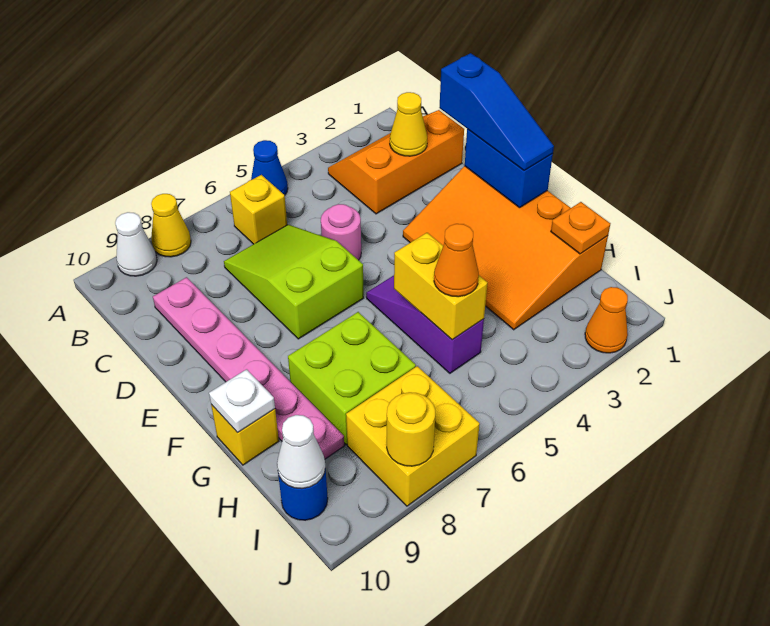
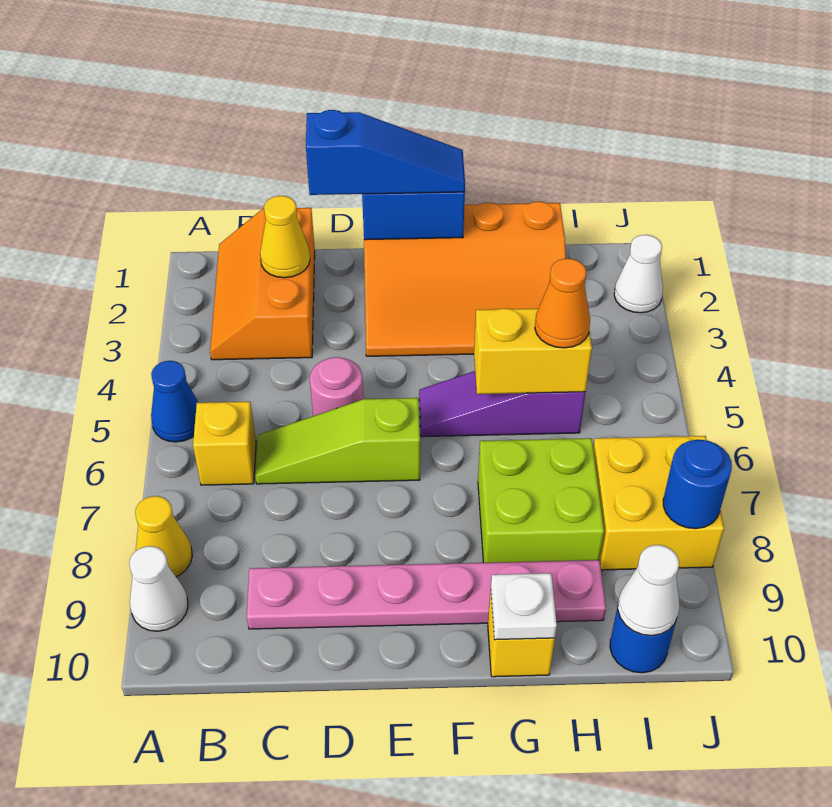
lime 2x3 slope [224,225,364,339] -> lime 1x3 slope [255,398,420,484]
orange 1x1 plate [551,202,610,254] -> none
orange 1x1 cone [585,287,628,353] -> white 1x1 cone [614,235,663,313]
yellow 1x1 round brick [387,392,436,466] -> blue 1x1 round brick [663,440,732,529]

